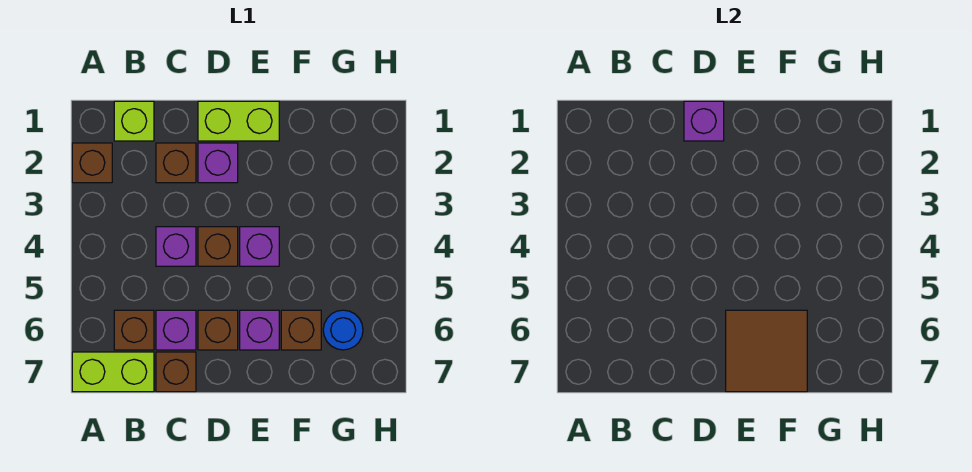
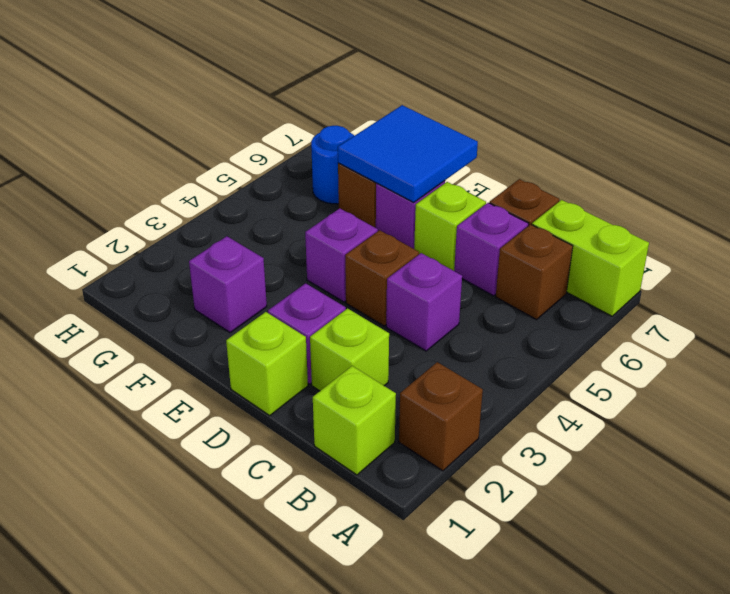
brown 1x1 brick [156,143,196,183] -> lime 1x1 brick [310,308,389,391]
lime 1x2 brick [198,101,279,141] -> lime 1x1 brick [226,312,308,416]
purple 1x1 brick [684,101,724,141] -> purple 1x1 brick moved to [189,236,267,332]
brown 1x1 brick [198,310,238,350] -> lime 1x1 brick [414,182,486,271]
brown 2x2 tile [726,310,807,392] -> blue 2x2 tile [338,105,478,202]

